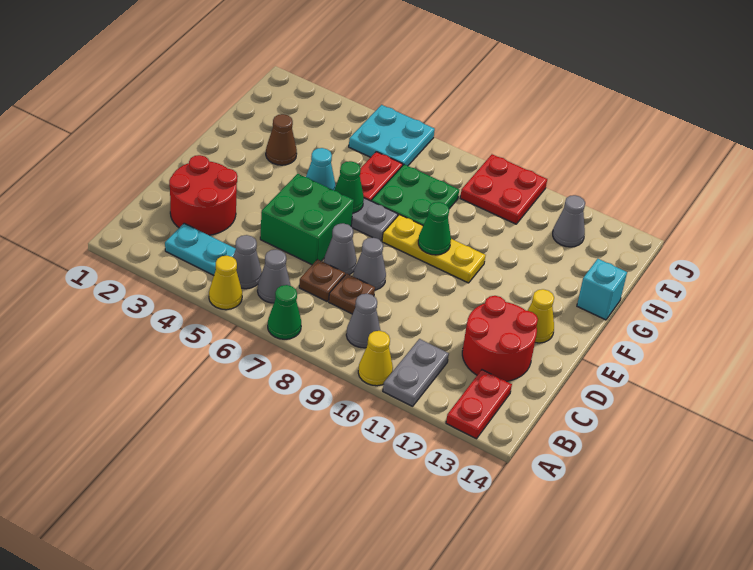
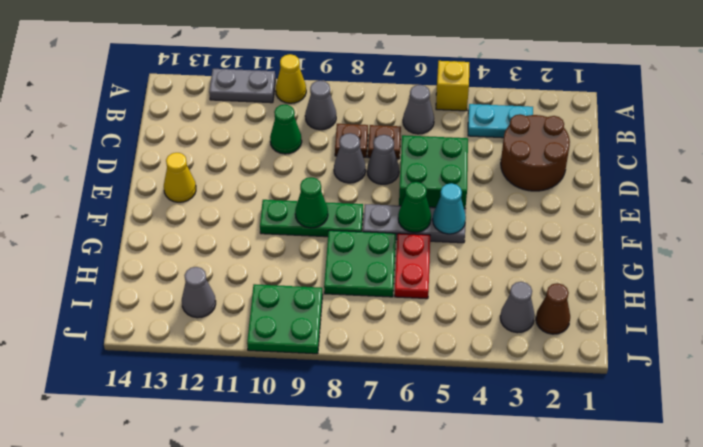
yellow 1x1 cone [209,256,242,310] -> yellow 1x1 brick [436,61,469,111]
green 1x1 cone [268,285,301,339] -> green 1x1 cone moved to [270,104,302,154]
grey 1x2 plate [383,339,449,406] -> grey 1x2 plate turned to [209,69,275,103]
red 1x2 plate [446,370,512,439] -> none
grey 1x1 cone [233,235,262,289] -> grey 1x1 cone moved to [500,282,535,333]
red 2x2 round brick [169,155,238,235] -> brown 2x2 round brick [501,114,570,191]
red 2x2 round brick [462,296,538,381] -> none
yellow 1x3 plate [382,214,486,283] -> green 1x3 plate [260,200,363,237]
brown 1x1 cone [266,114,297,165] -> brown 1x1 cone moved to [536,283,570,334]
cyan 1x1 brick [577,259,627,320] -> none
cyan 2x2 plate [349,105,435,166] -> none
red 2x2 plate [460,154,547,224] -> green 2x2 plate [247,284,323,354]

